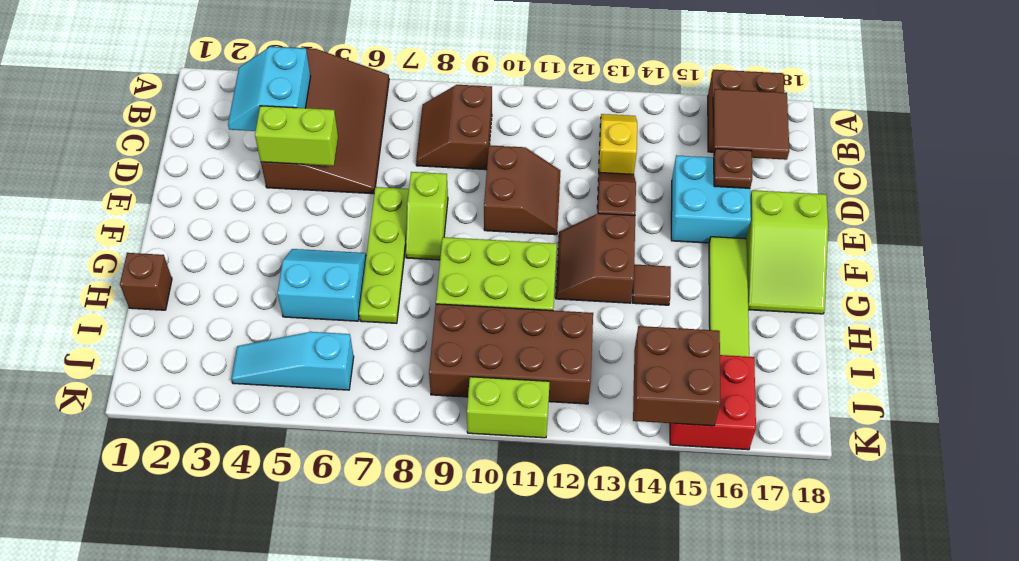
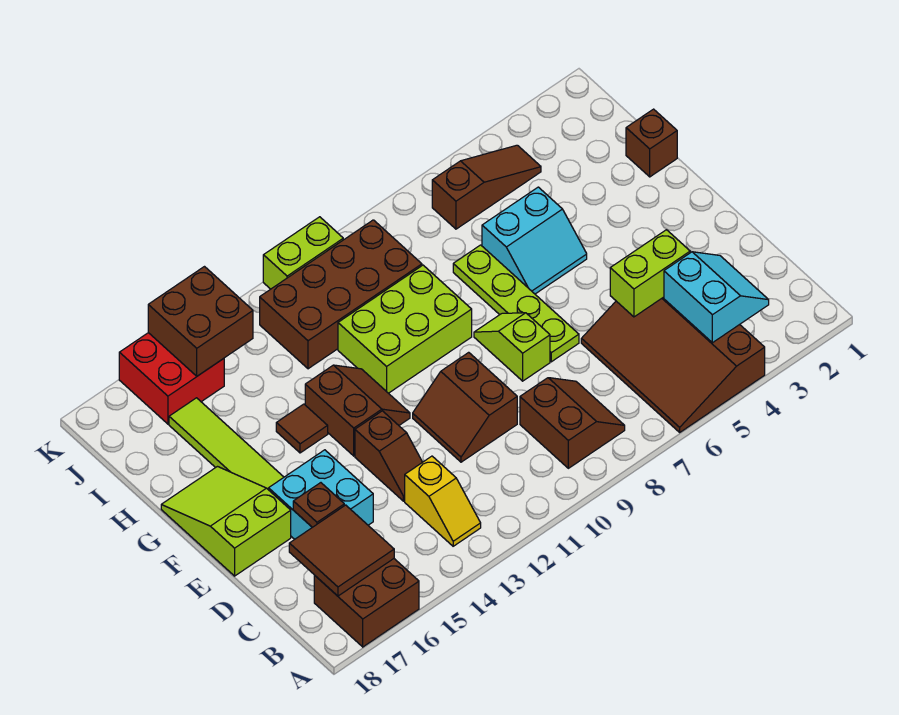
cyan 1x3 slope [231,332,354,390] -> brown 1x3 slope [432,145,541,229]

